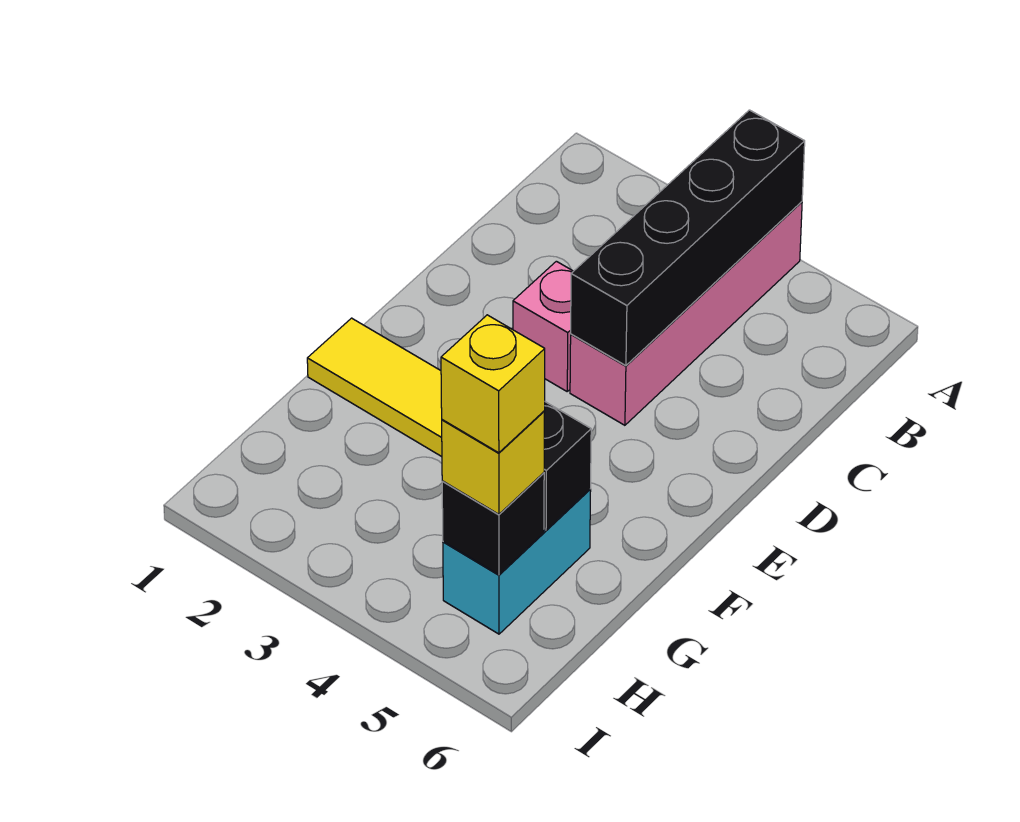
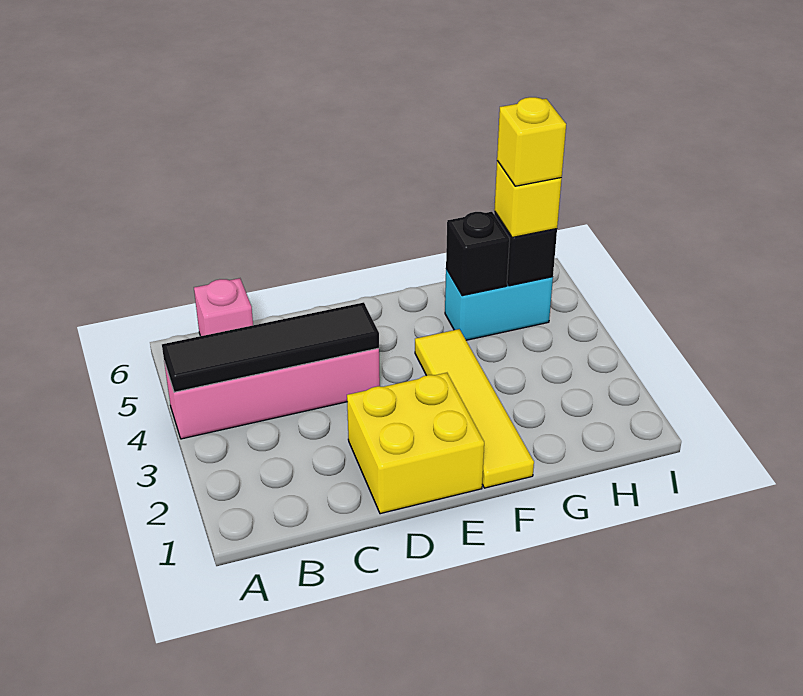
black 1x4 brick [571,110,805,366] -> black 1x4 tile [162,302,379,392]
none -> yellow 2x2 brick [347,373,484,514]
pink 1x1 brick [513,261,573,391] -> pink 1x1 brick moved to [194,278,253,336]

